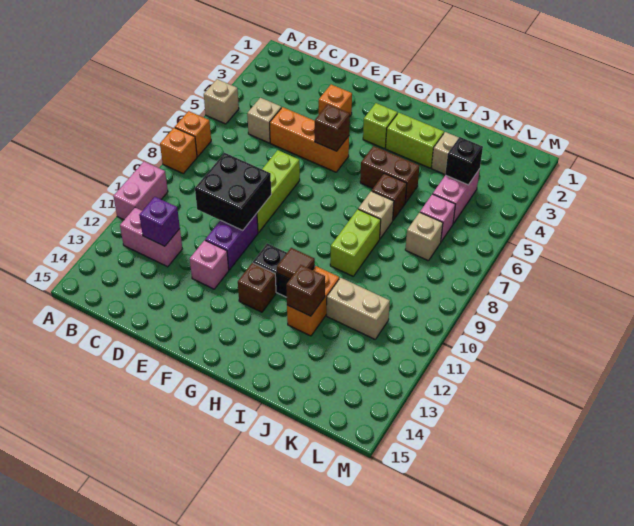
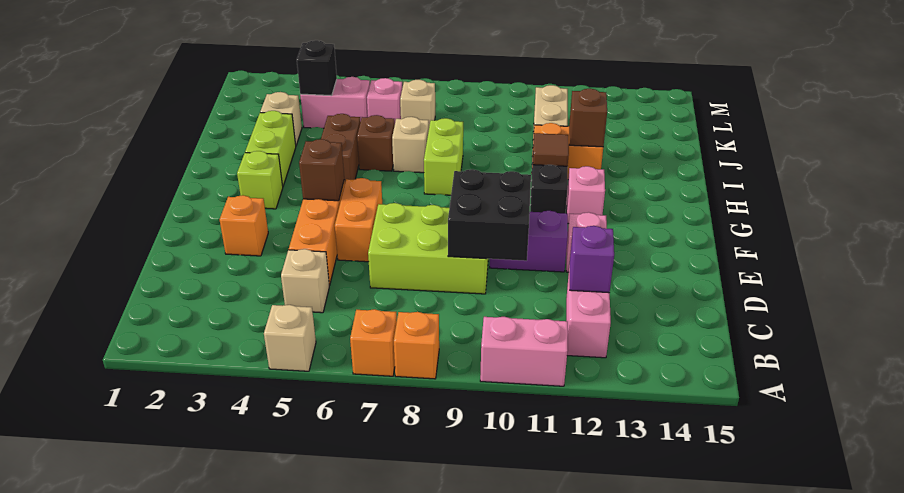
none -> orange 1x2 brick [335,178,382,262]
lime 1x3 brick [257,150,300,233] -> lime 2x3 brick [368,203,488,294]
brown 1x1 brick [238,263,276,312] -> pink 1x1 brick [566,166,605,224]
lime 1x2 brick [330,209,381,276] -> lime 1x2 brick turned to [424,118,463,195]

